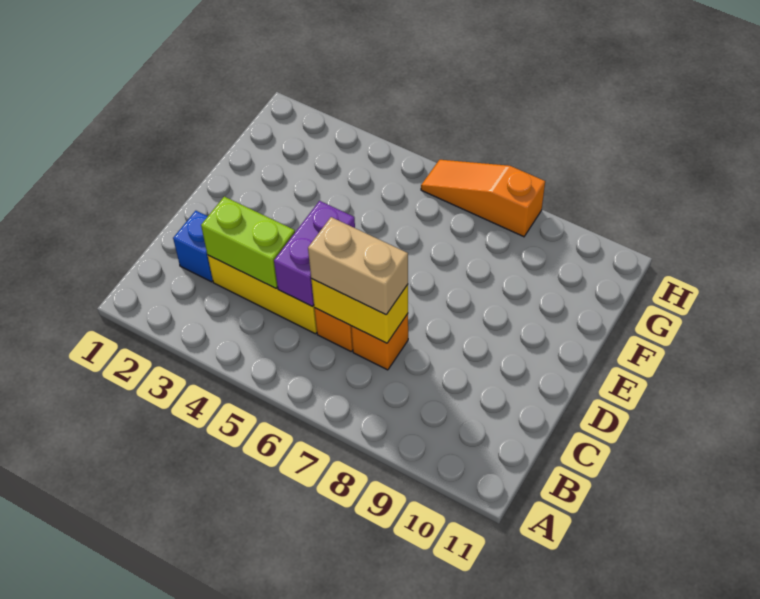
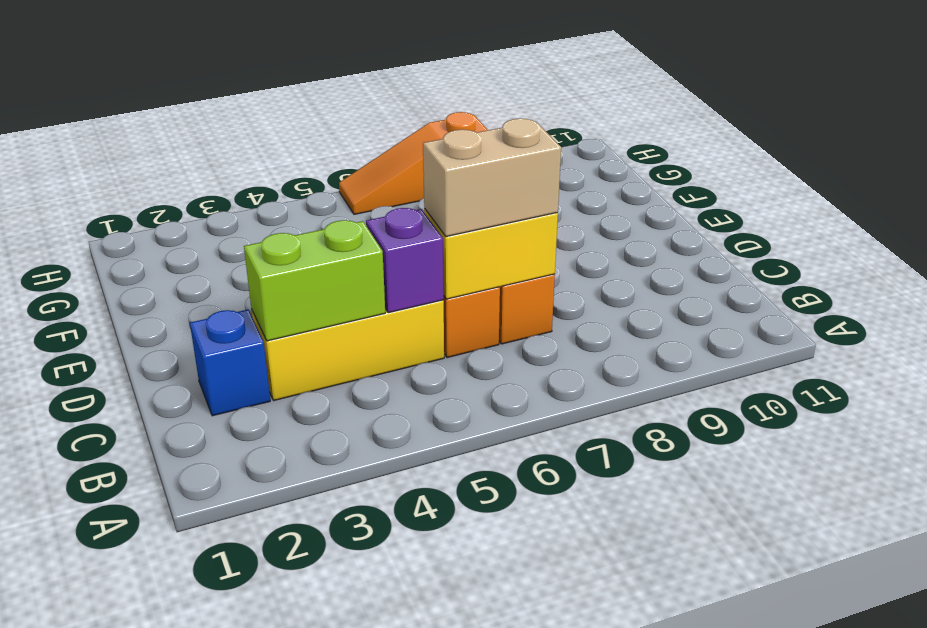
purple 1x2 brick [274,201,355,307] -> purple 1x1 brick [366,208,444,313]

